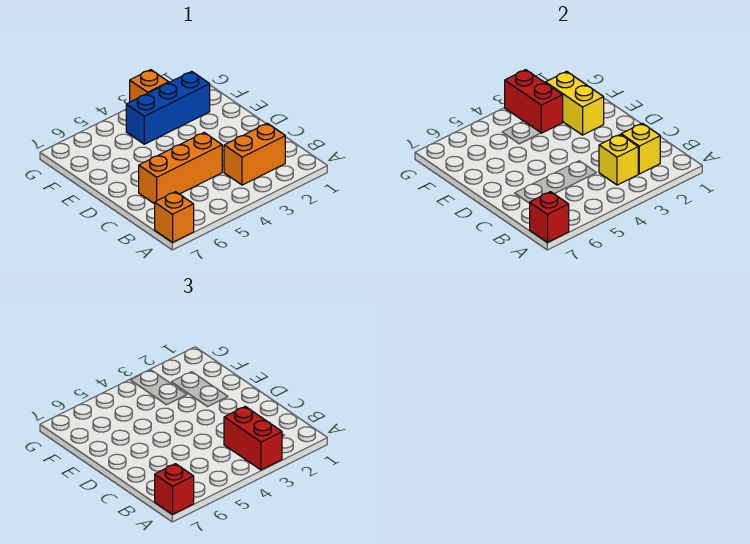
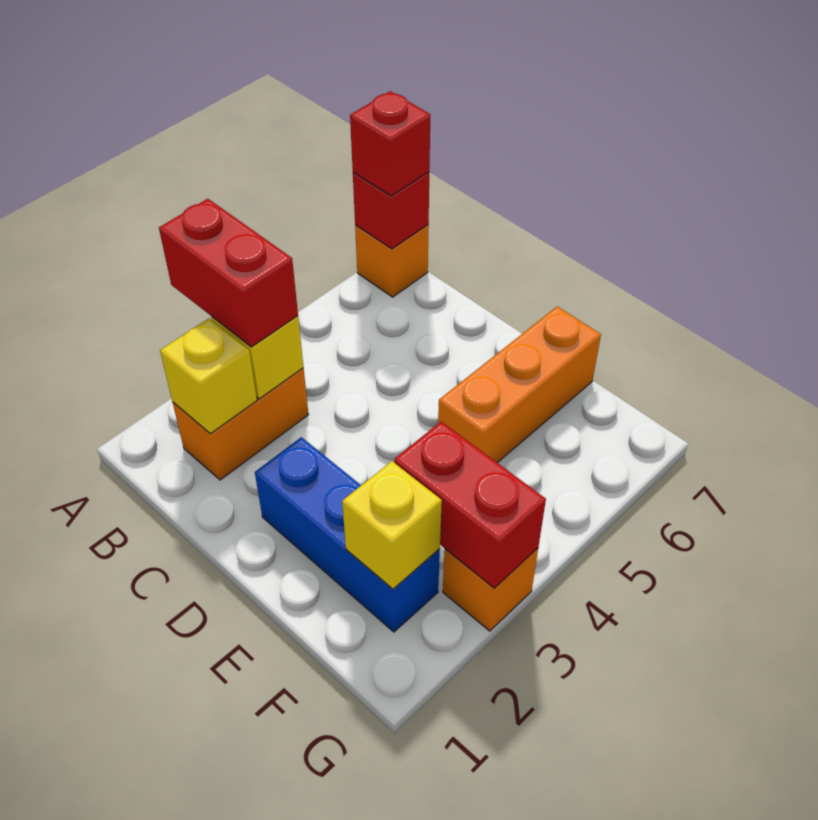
orange 1x3 brick [139,133,222,204] -> orange 1x3 brick moved to [438,307,601,463]
yellow 1x2 brick [546,71,604,135] -> yellow 1x1 brick [342,461,442,589]
blue 1x3 brick [126,71,210,144] -> blue 1x3 brick turned to [255,437,440,632]

